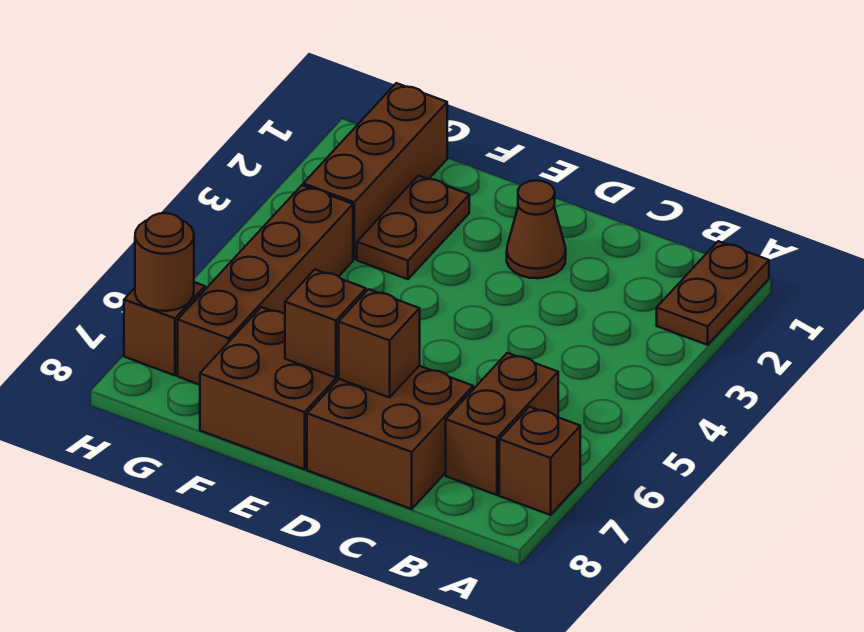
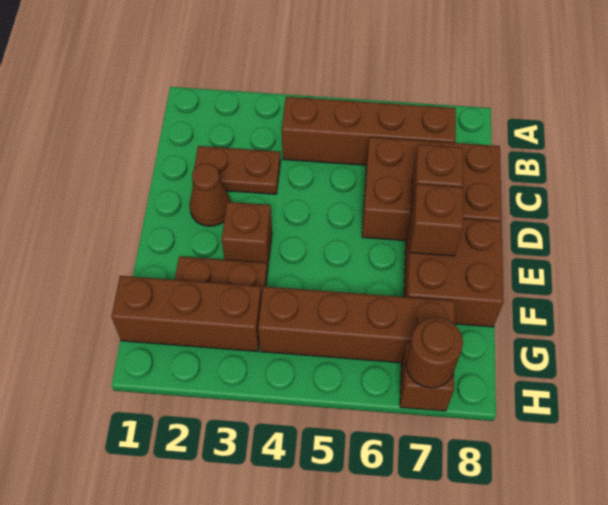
brown 1x2 plate [657,241,769,345] -> brown 1x2 plate moved to [192,146,281,194]
brown 1x1 brick [499,407,580,515] -> brown 1x1 brick moved to [222,202,272,269]
brown 1x2 brick [446,353,558,495] -> brown 1x4 brick [282,97,456,165]
brown 2x2 brick [307,366,473,509] -> brown 2x3 brick [362,137,502,241]

